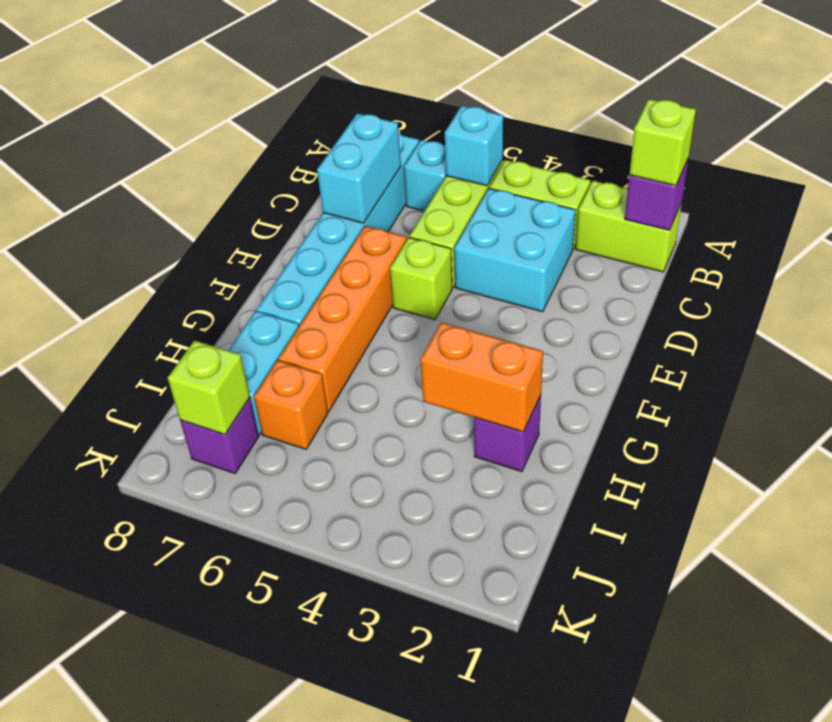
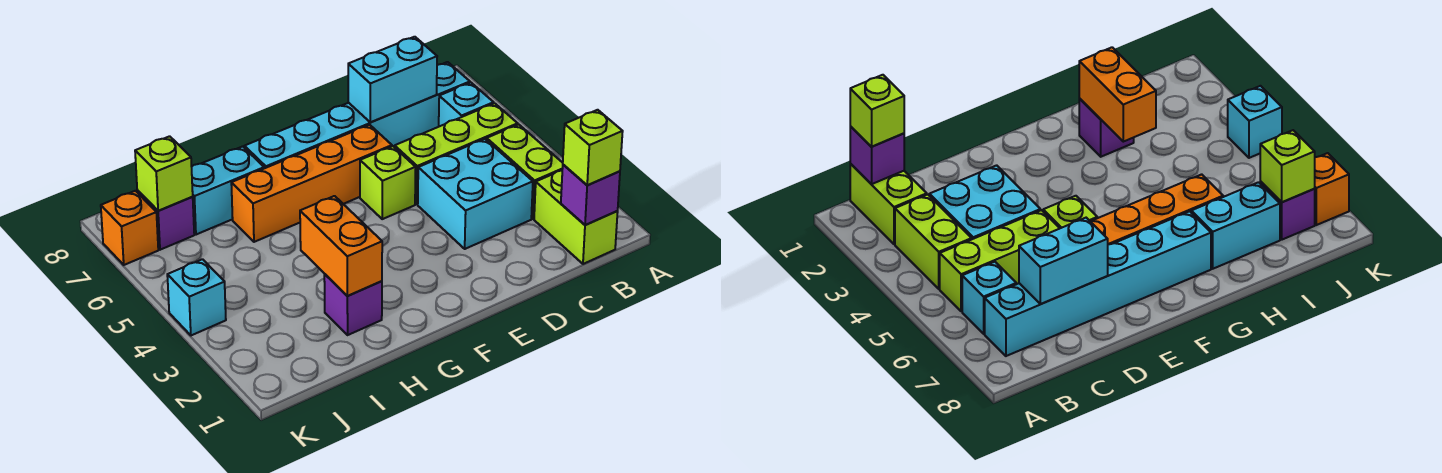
cyan 1x1 brick [445,106,503,186] -> cyan 1x1 brick moved to [167,259,226,335]
orange 1x1 brick [254,360,328,449] -> orange 1x1 brick moved to [101,191,158,265]

